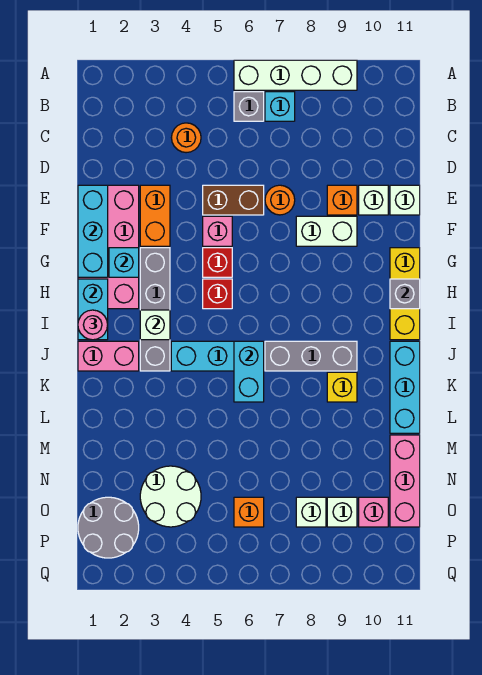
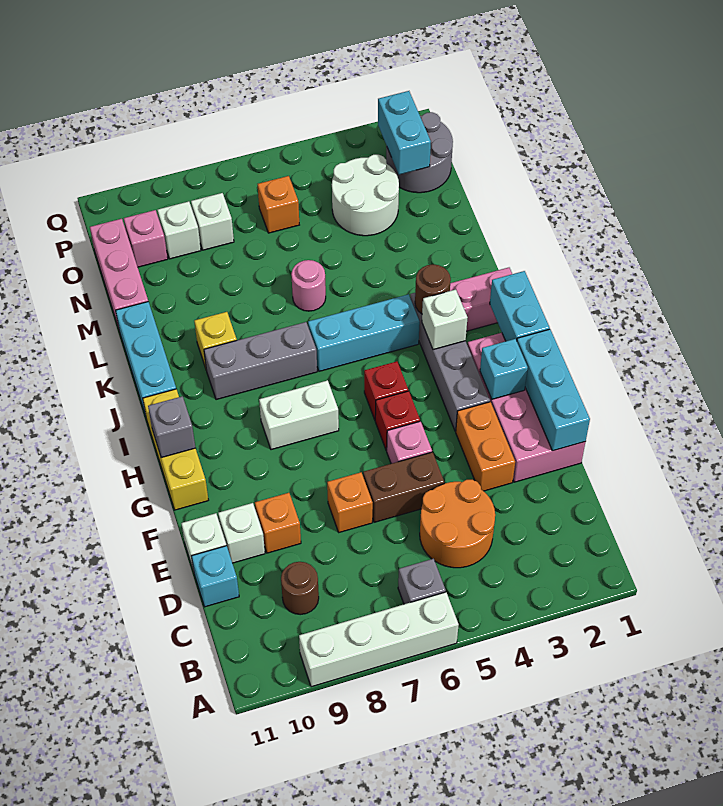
cyan 1x1 brick [265,92,295,121] -> cyan 1x1 brick moved to [191,546,239,607]
orange 1x1 round brick [171,123,201,153] -> orange 2x2 round brick [420,480,495,568]
none -> brown 1x1 round brick [281,562,319,615]
orange 1x1 round brick [265,185,295,215] -> orange 1x1 brick [327,472,373,532]
white 1x2 brick [296,216,357,246] -> white 1x2 brick moved to [259,380,339,450]
pink 1x1 round brick [78,310,108,340] -> pink 1x1 round brick moved to [291,260,326,311]
none -> brown 1x1 round brick [415,265,451,314]
cyan 1x2 brick [234,341,264,402] -> cyan 1x2 brick moved to [378,91,431,175]

